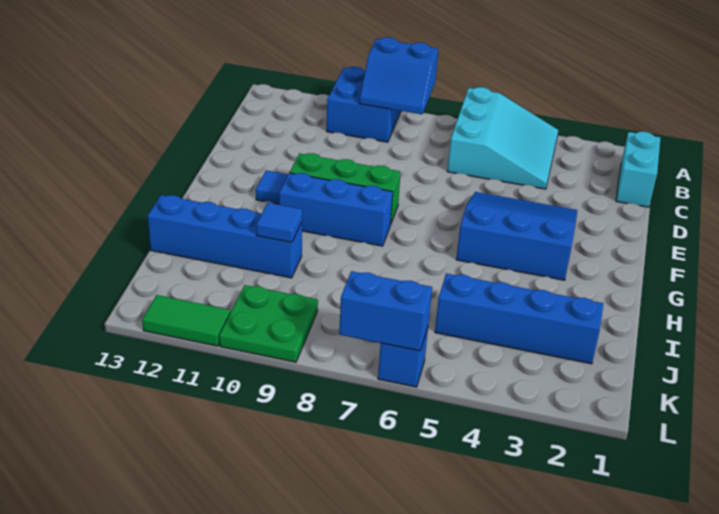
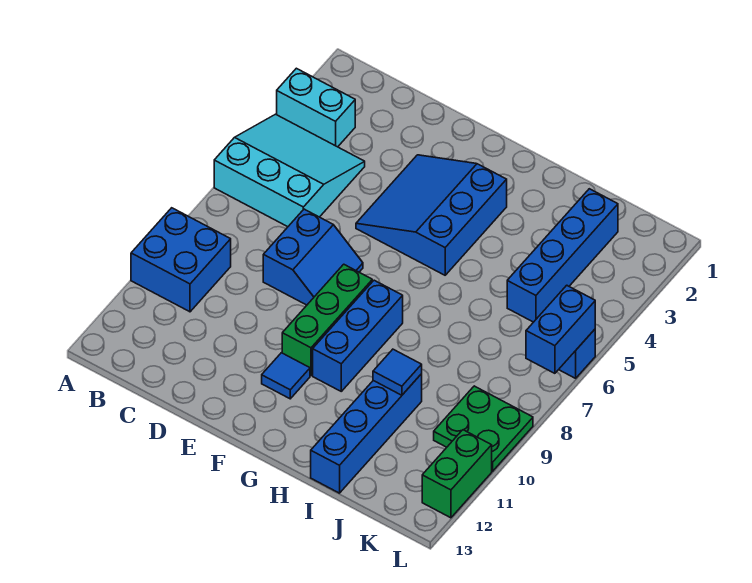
blue 2x2 slope [359,37,438,114] -> blue 2x2 slope moved to [263,209,363,305]
cyan 1x2 brick [616,132,661,207] -> cyan 1x2 brick moved to [277,68,355,147]
green 1x2 tile [142,295,230,346] -> green 1x2 brick [422,430,492,518]

